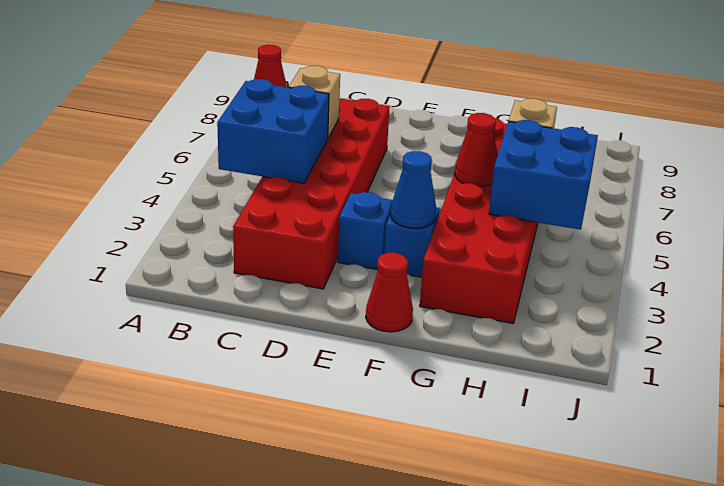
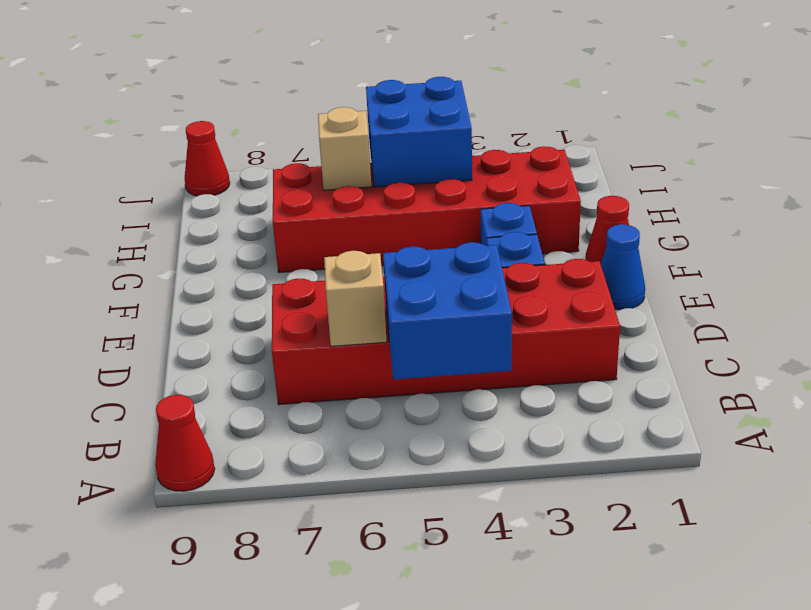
blue 1x1 cone [391,151,436,228] -> blue 1x1 cone moved to [601,224,645,310]
red 1x1 cone [455,113,497,186] -> red 1x1 cone moved to [184,121,230,196]

